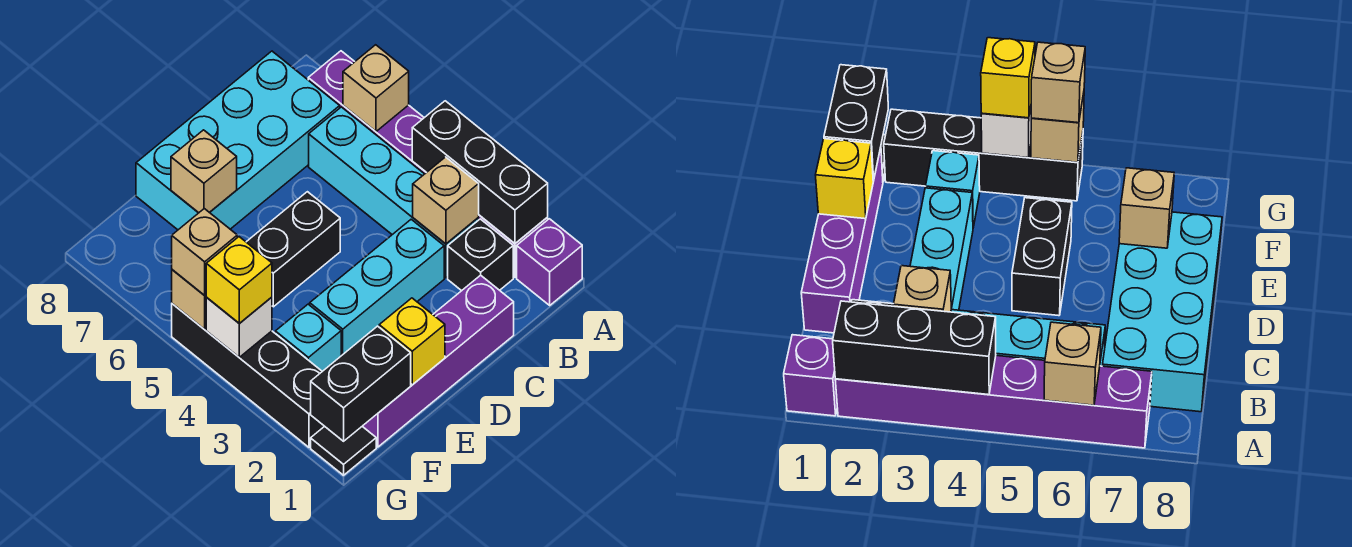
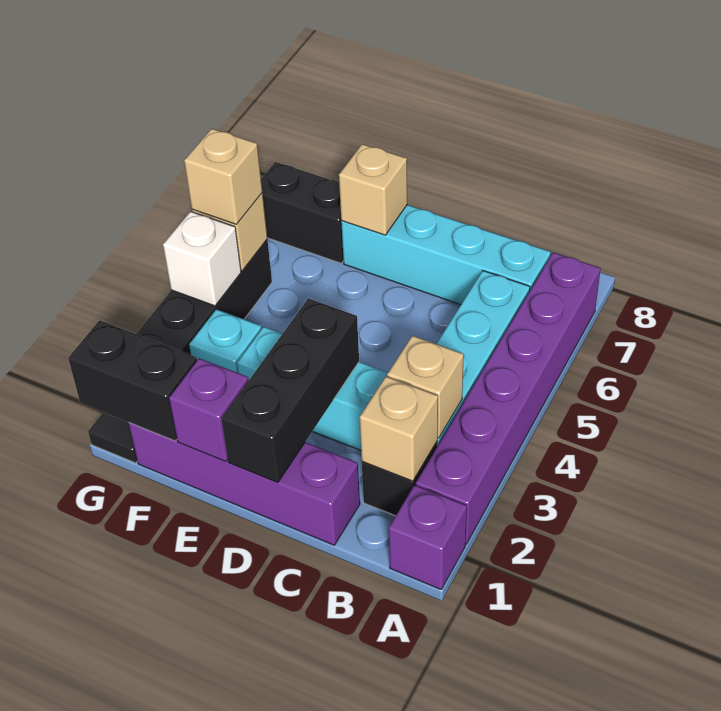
black 1x3 brick [412,101,548,243] -> black 1x3 brick moved to [221,298,359,483]
tan 1x1 brick [343,45,409,131] -> tan 1x1 brick moved to [360,376,438,481]
cyan 2x4 brick [136,51,340,230] -> cyan 1x4 brick [341,205,551,305]
black 1x2 brick [247,192,340,307] -> black 1x2 brick moved to [261,162,344,263]
yellow 1x1 brick [379,298,445,385] -> purple 1x1 brick [169,358,249,461]
yellow 1x1 brick [206,237,272,324] -> none

